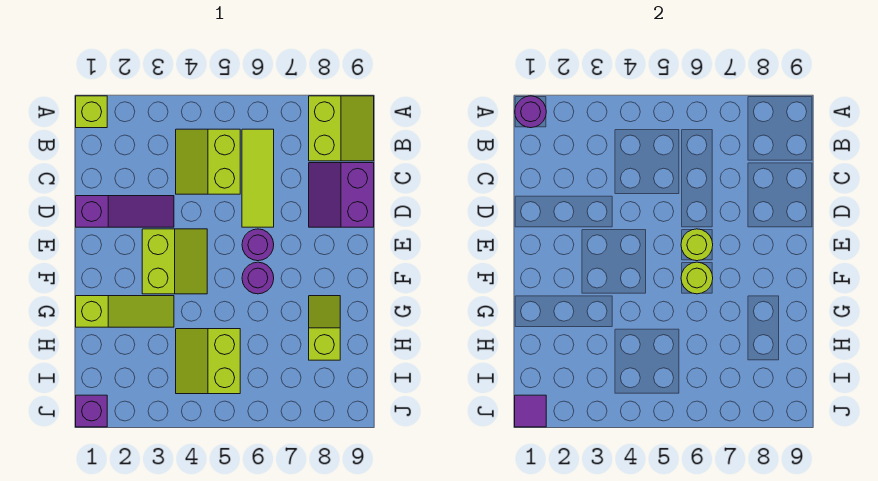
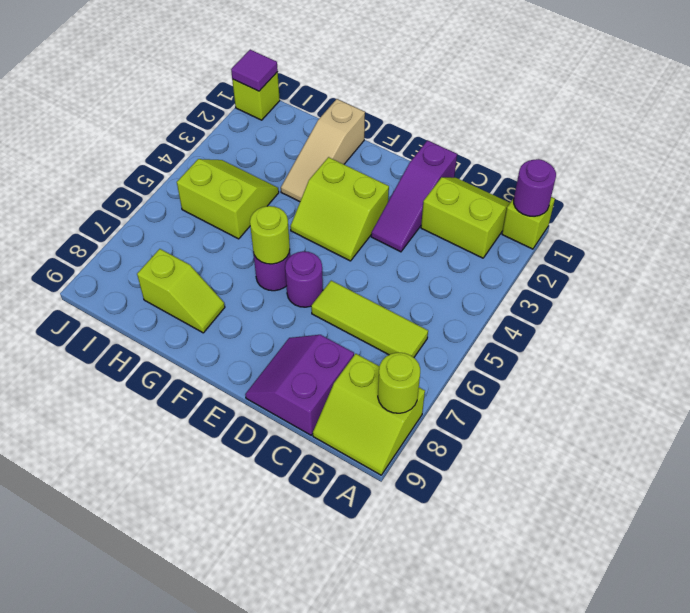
lime 2x2 slope [176,129,240,194] -> lime 2x2 slope moved to [421,177,510,258]
purple 2x2 slope [309,163,374,227] -> purple 2x2 slope turned to [245,335,354,435]
lime 1x1 round brick [681,229,713,261] -> lime 1x1 round brick moved to [378,353,420,413]
lime 1x3 slope [76,296,174,327] -> tan 1x3 slope [281,99,365,202]
purple 1x1 brick [76,395,107,427] -> lime 1x1 brick [232,72,280,120]

